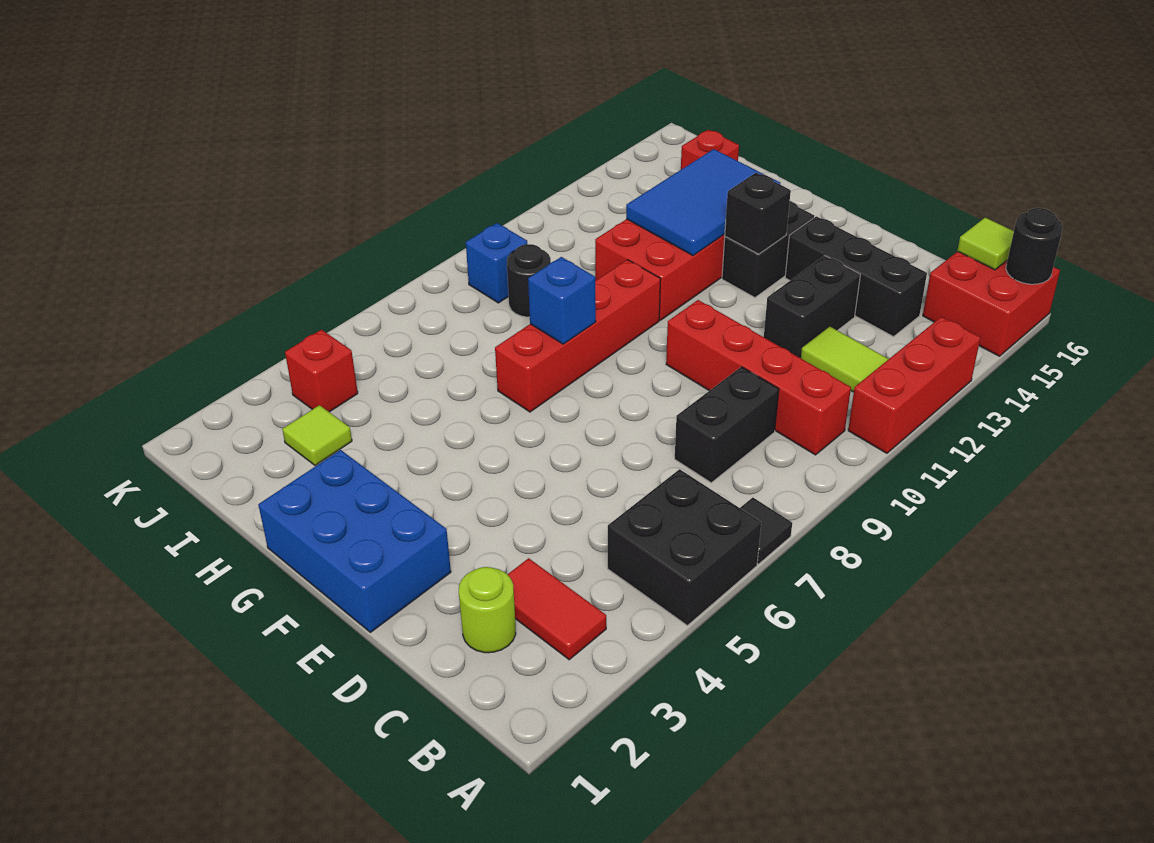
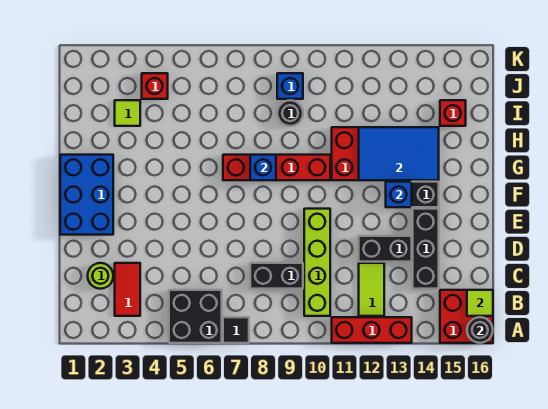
red 1x4 brick [666,300,851,455] -> lime 1x4 brick [304,209,330,316]
black 1x1 brick [725,173,791,254] -> blue 1x1 brick [386,182,412,207]

